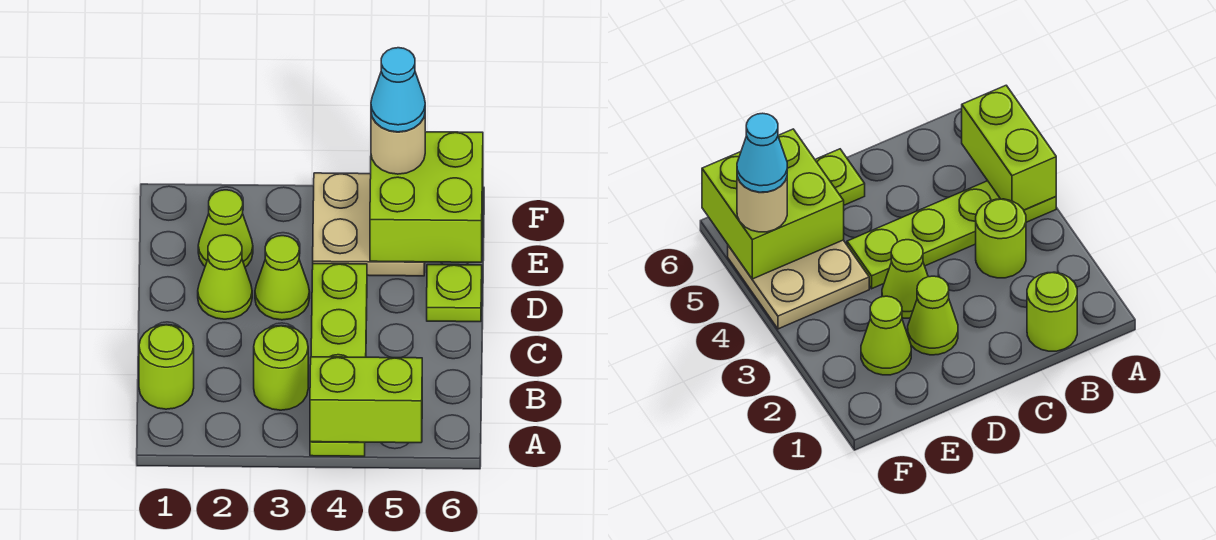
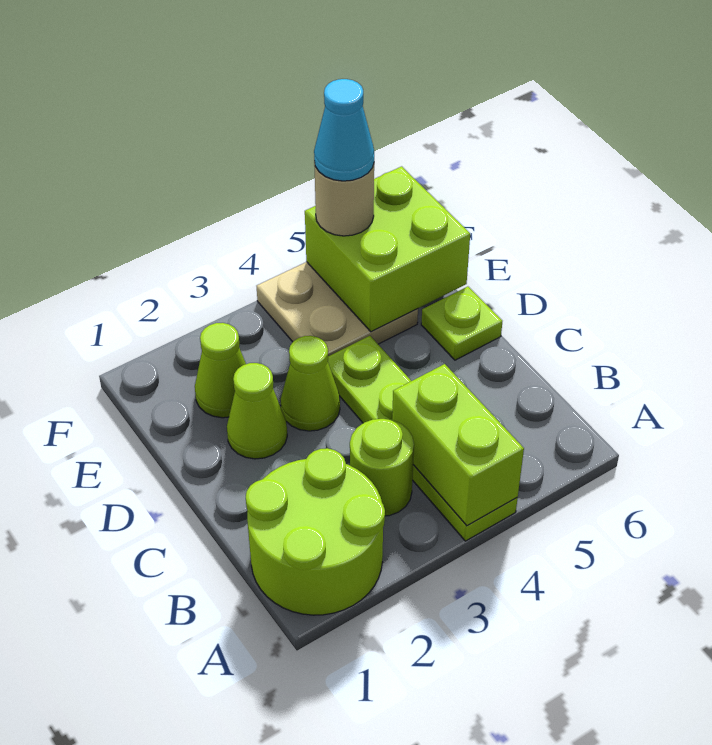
lime 1x2 brick [310,357,422,443] -> lime 1x2 brick turned to [392,364,524,526]
lime 1x1 round brick [139,324,194,409] -> lime 2x2 round brick [246,448,385,615]

